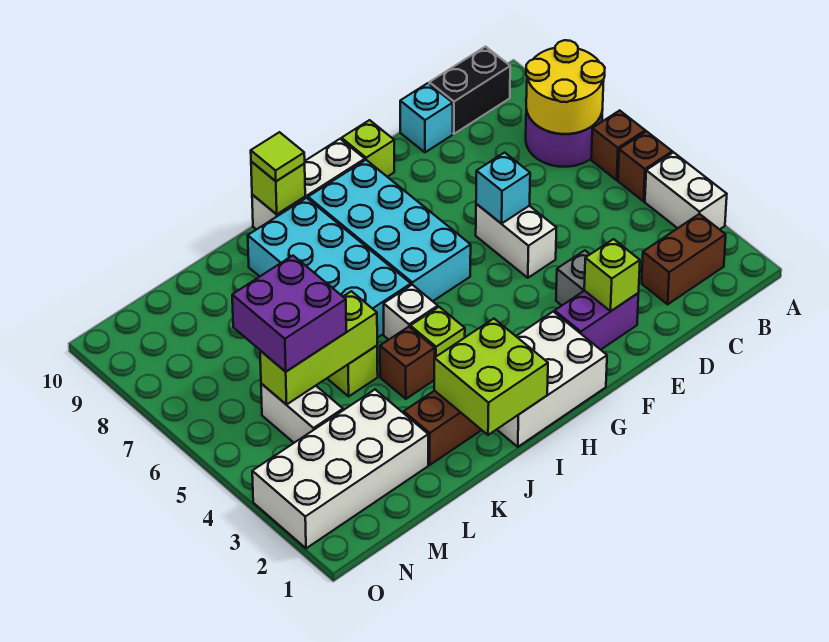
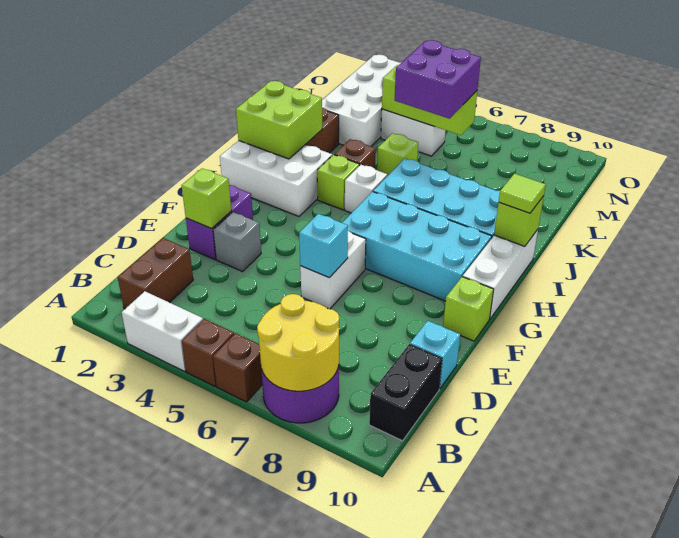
white 1x2 brick [476,204,556,278] -> white 1x2 brick turned to [300,231,366,309]
white 2x3 brick [497,312,607,447] -> white 2x3 brick turned to [220,141,332,216]
lime 1x3 brick [260,291,377,405] -> lime 1x3 brick turned to [382,65,477,135]

